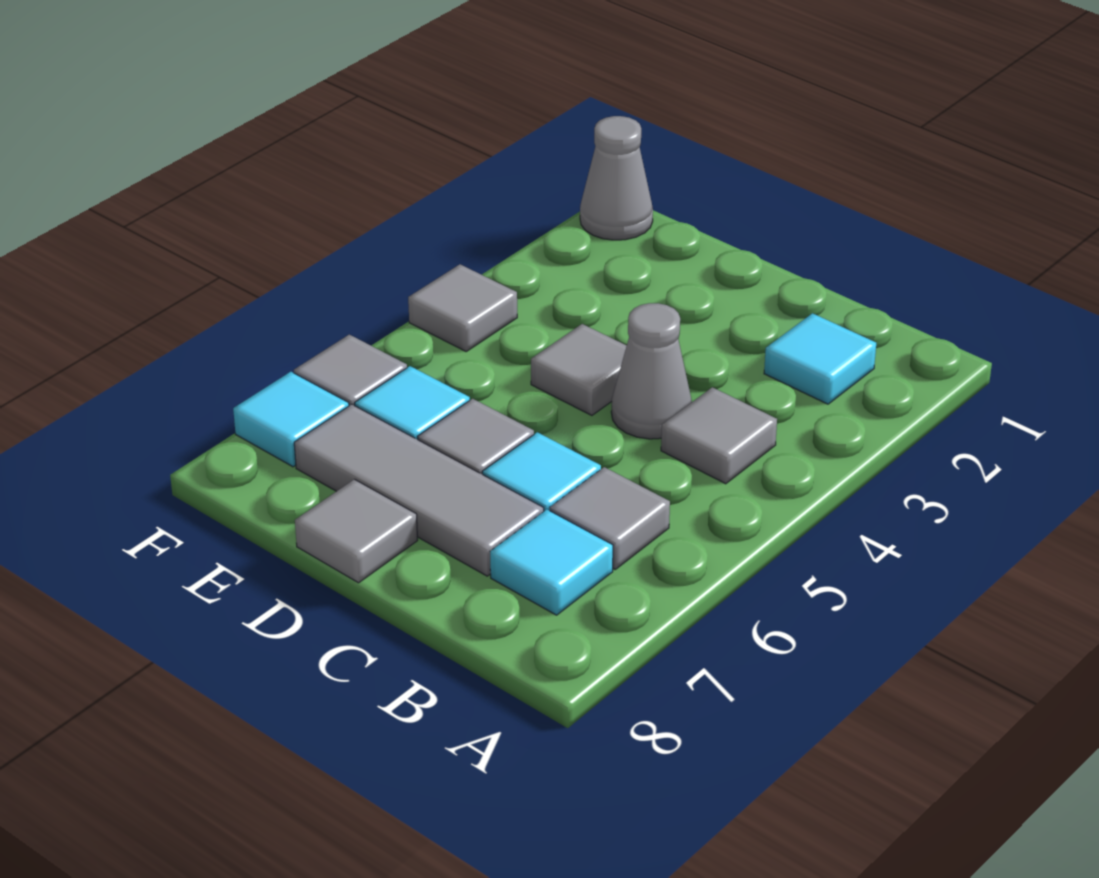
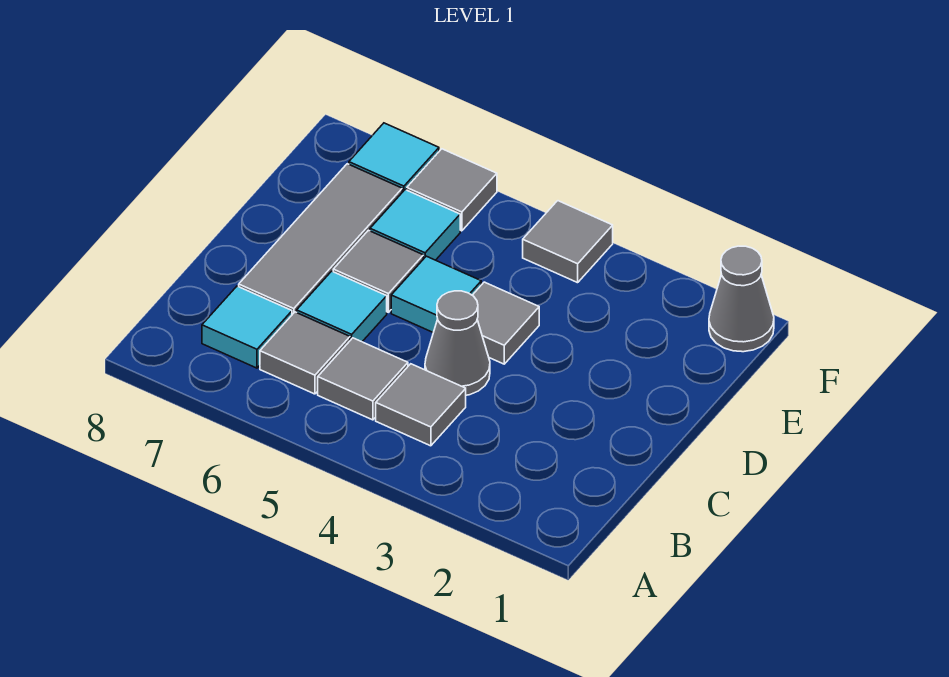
cyan 1x1 tile [764,313,876,404] -> cyan 1x1 tile moved to [391,256,481,333]
grey 1x1 tile [295,479,418,583] -> grey 1x1 tile moved to [318,338,408,420]

